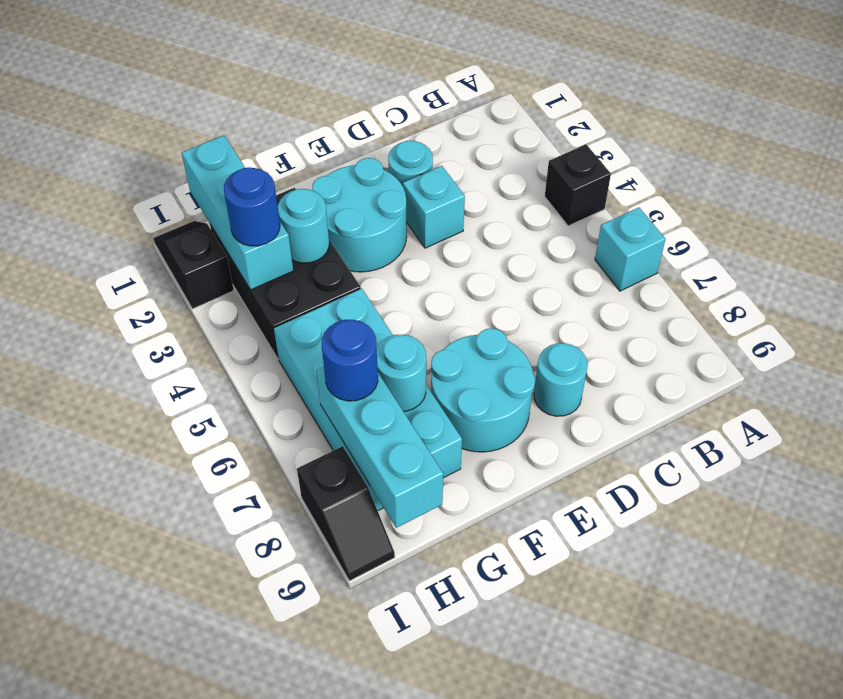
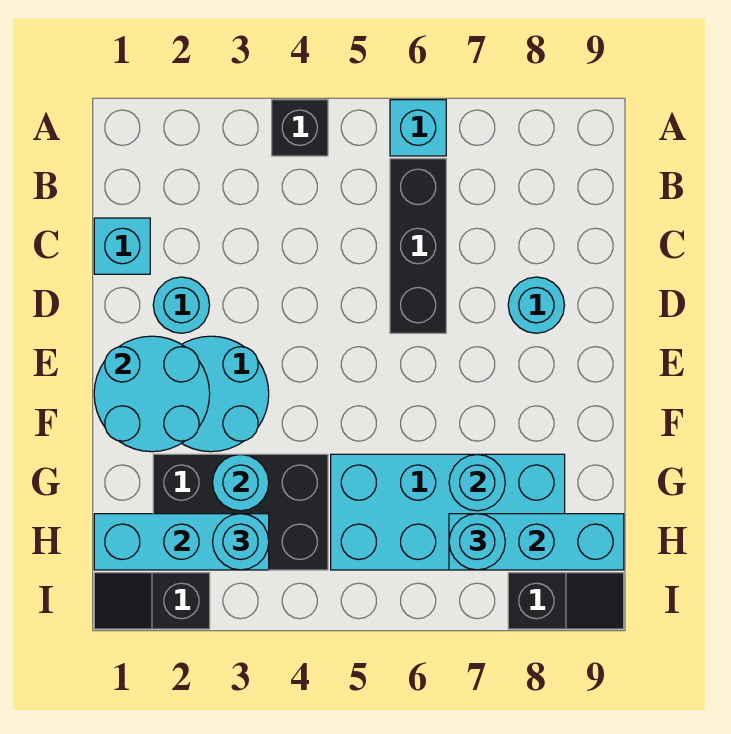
none -> black 1x3 brick [390,159,446,333]
cyan 1x1 brick [403,166,465,248] -> cyan 1x1 brick moved to [94,218,150,274]
cyan 2x2 round brick [431,328,535,452] -> cyan 2x2 round brick moved to [94,336,210,452]
blue 1x1 round brick [224,167,280,246] -> cyan 1x1 round brick [213,514,269,570]
blue 1x1 round brick [322,320,378,401] -> cyan 1x1 round brick [449,514,505,570]

